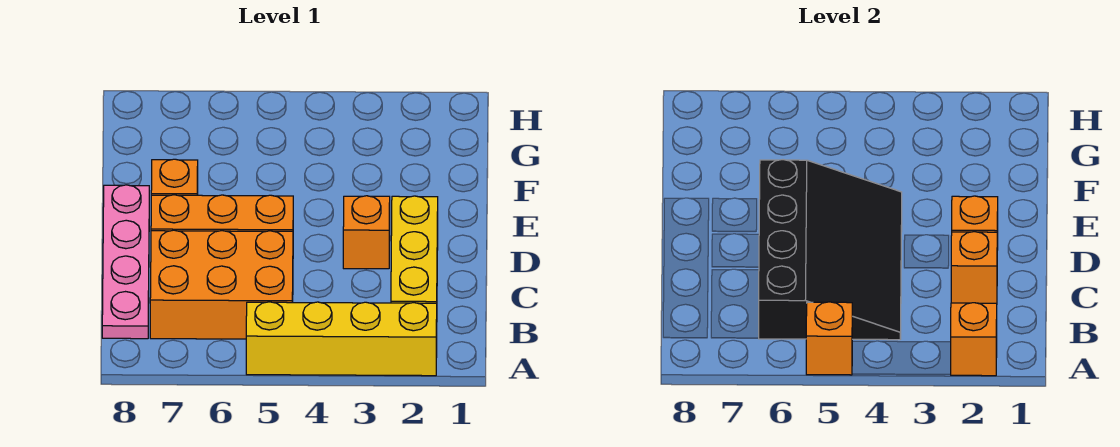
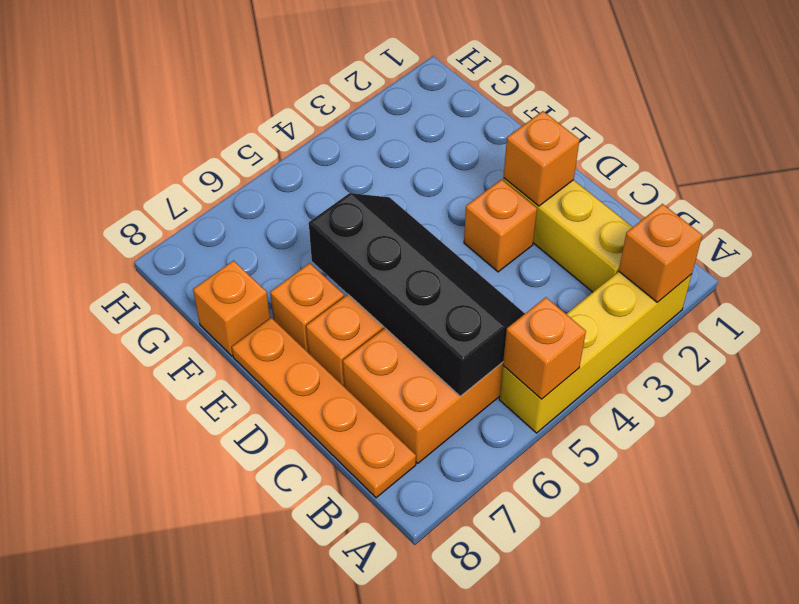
black 3x4 slope [759,160,902,340] -> black 2x4 slope [309,193,525,396]
pink 1x4 plate [102,185,149,339] -> orange 1x4 plate [232,318,416,498]
orange 1x1 brick [951,232,997,304] -> orange 1x1 brick moved to [193,261,270,356]

